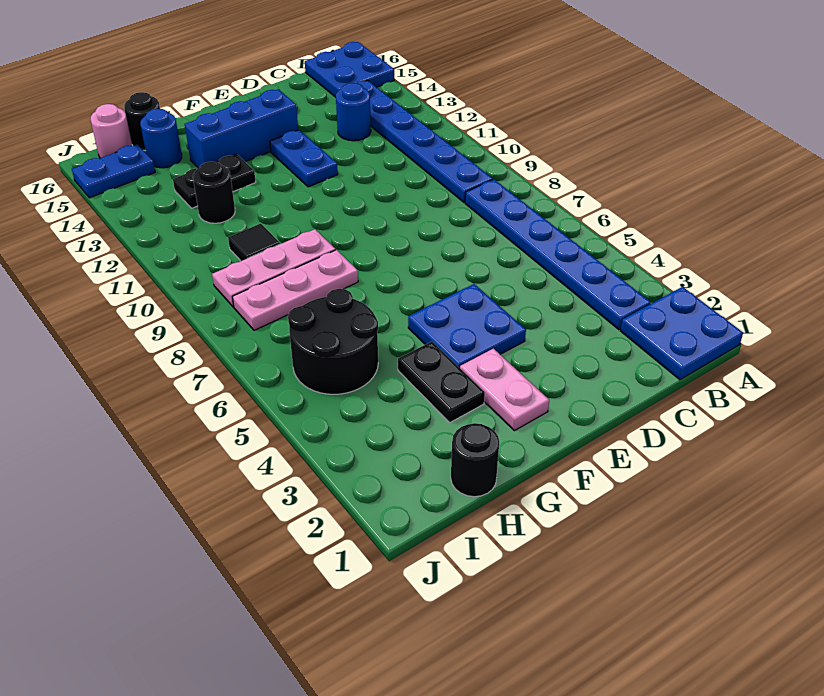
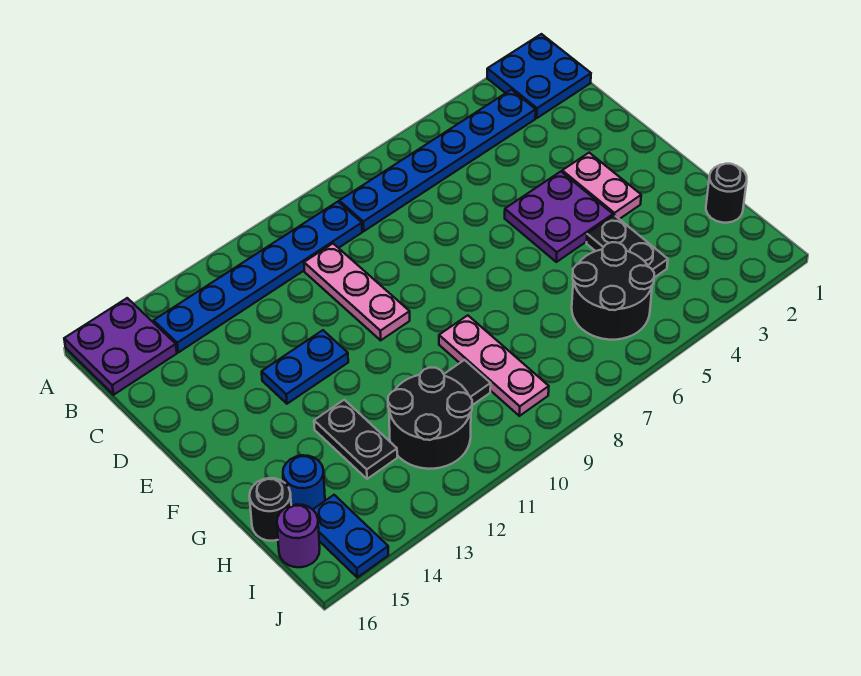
blue 2x2 plate [305,42,394,97] -> purple 2x2 plate [64,298,177,395]
blue 1x1 round brick [336,83,371,141] -> none
blue 2x2 plate [408,284,526,368] -> purple 2x2 plate [505,172,613,262]
blue 1x3 brick [185,89,298,168] -> none
pink 1x2 plate [460,349,549,431] -> pink 1x2 plate turned to [562,153,641,219]
black 1x2 plate [398,342,485,422] -> black 1x2 plate turned to [587,215,668,278]
pink 1x3 plate [233,250,358,330] -> pink 1x3 plate moved to [304,244,410,340]
black 1x1 round brick [193,162,235,223] -> black 2x2 round brick [388,368,472,469]
pink 1x1 round brick [90,104,132,158] -> purple 1x1 round brick [277,504,320,567]

